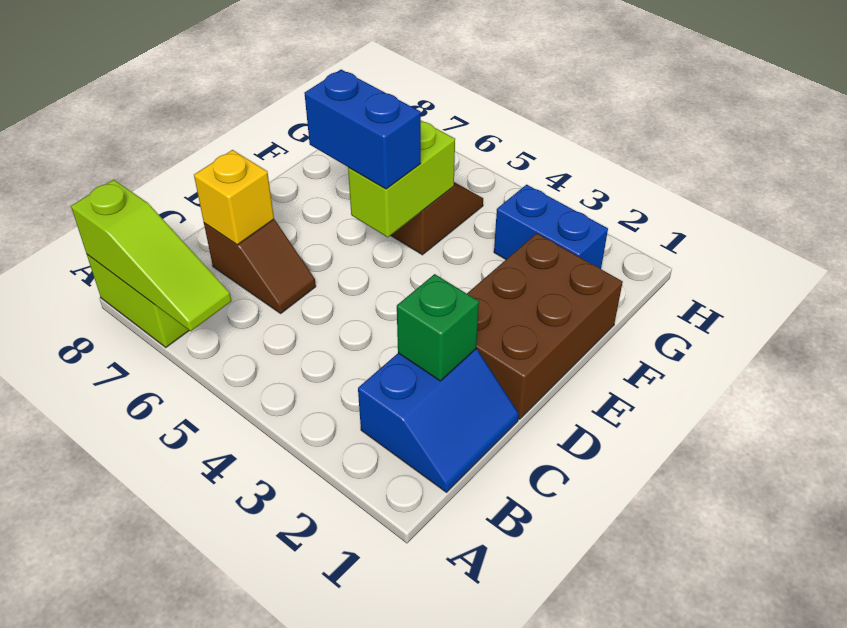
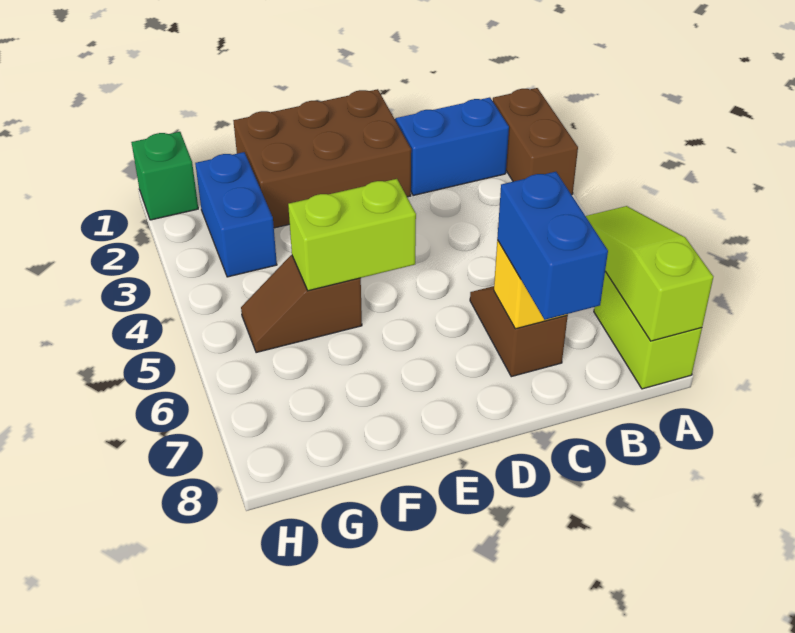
none -> brown 1x2 brick [493,88,578,195]
green 1x1 brick [397,274,479,381] -> green 1x1 brick moved to [131,132,198,220]
blue 1x2 brick [305,70,421,189] -> blue 1x2 brick moved to [497,172,608,320]

